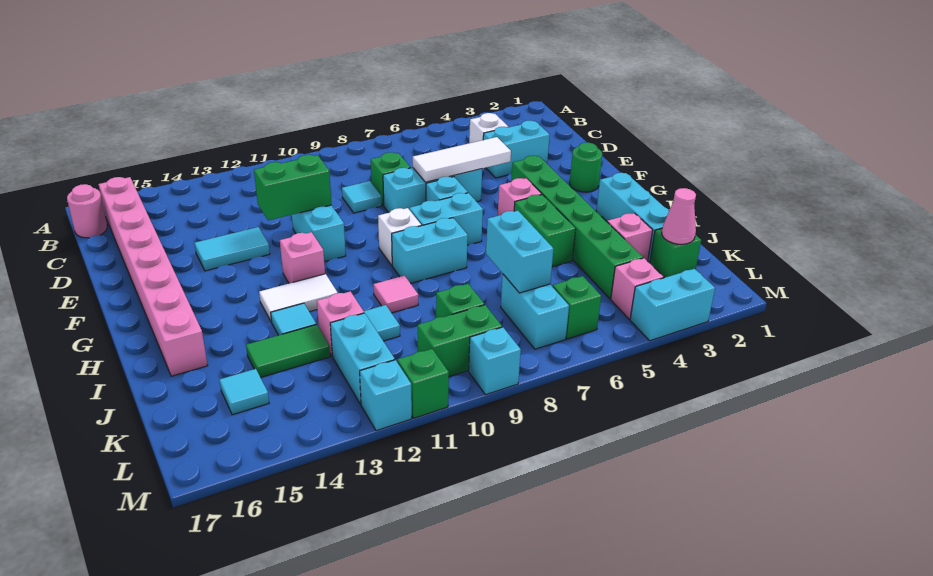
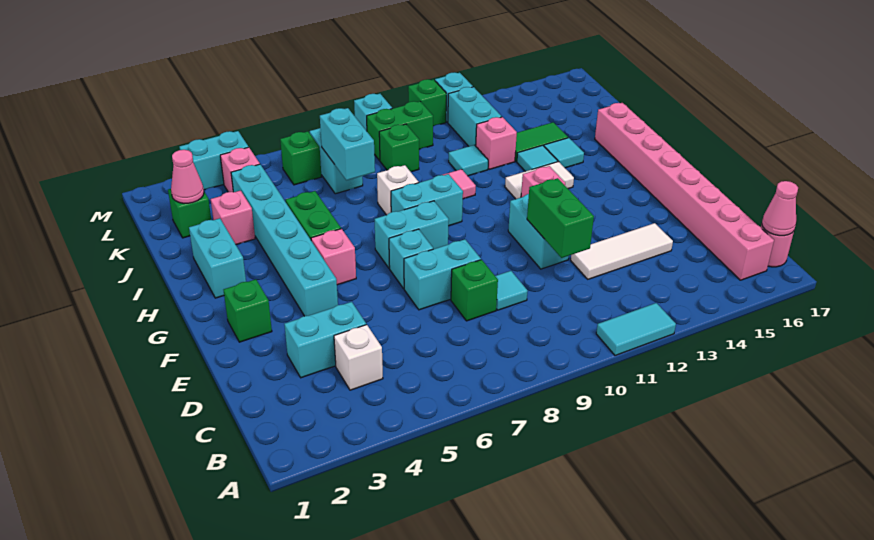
none -> pink 1x1 cone [762,181,798,236]
white 1x3 tile [413,137,511,182] -> white 1x3 tile moved to [571,223,673,279]
cyan 1x3 brick [383,168,482,213] -> cyan 1x2 brick [404,239,481,310]
green 1x2 brick [254,155,331,220] -> green 1x2 brick turned to [527,178,594,258]
cyan 1x2 tile [194,227,270,271] -> cyan 1x2 tile moved to [596,303,676,356]
green 1x1 round brick [570,142,602,192] -> green 1x1 brick [224,279,272,342]
green 1x6 brick [511,156,643,299] -> cyan 1x6 brick [231,164,338,316]
white 1x1 brick [378,208,421,265] -> white 1x1 brick moved to [377,165,419,215]
cyan 1x3 brick [596,173,669,262] -> cyan 1x2 brick [189,218,246,298]
cyan 1x1 tile [220,369,269,415] -> cyan 1x1 tile moved to [544,138,584,168]

